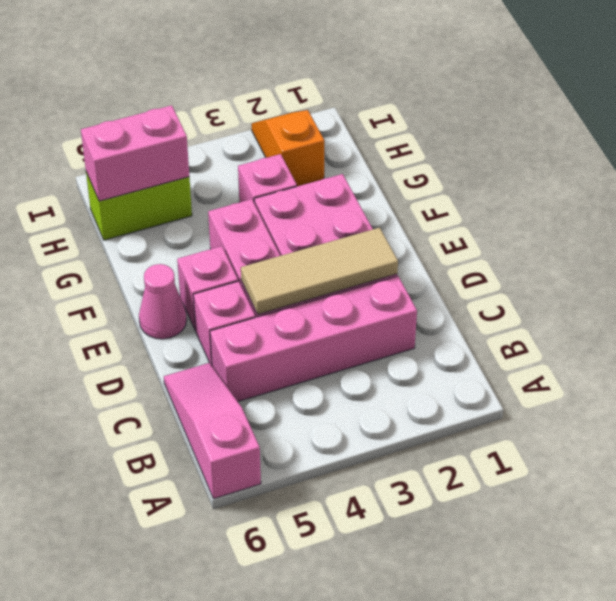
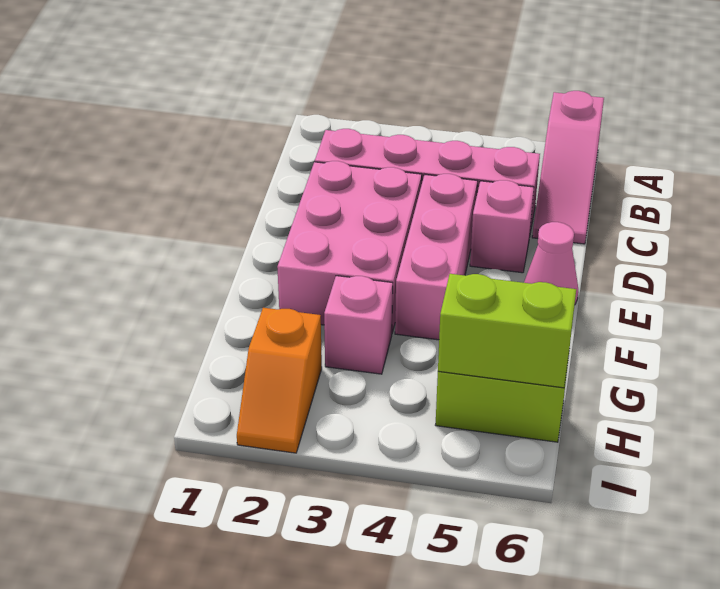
tan 1x3 tile [241,228,398,314] -> none
pink 1x1 brick [177,246,238,331] -> none
pink 1x2 brick [81,105,189,201] -> lime 1x2 brick [438,274,576,388]

